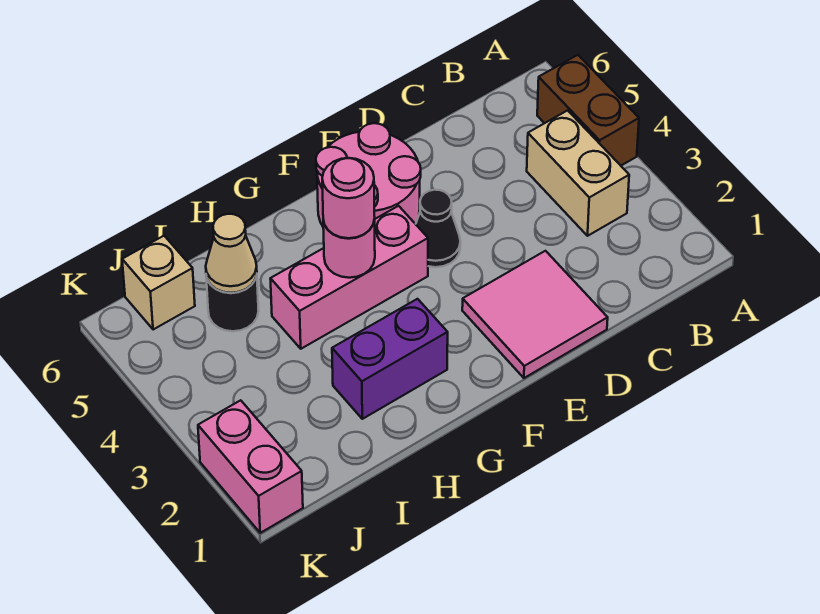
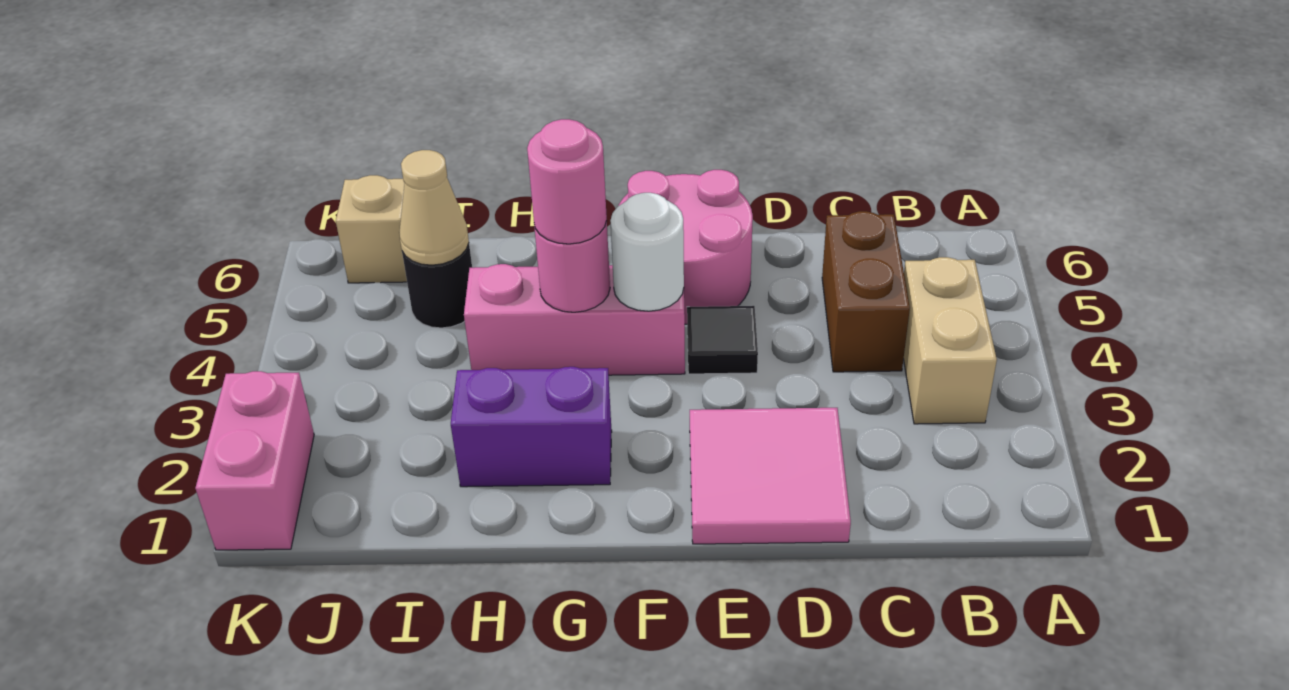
brown 1x2 brick [537,55,639,165] -> brown 1x2 brick moved to [822,211,910,372]
black 1x1 cone [416,190,461,267] -> black 1x1 tile [687,306,758,374]
none -> white 1x1 round brick [610,193,684,311]

